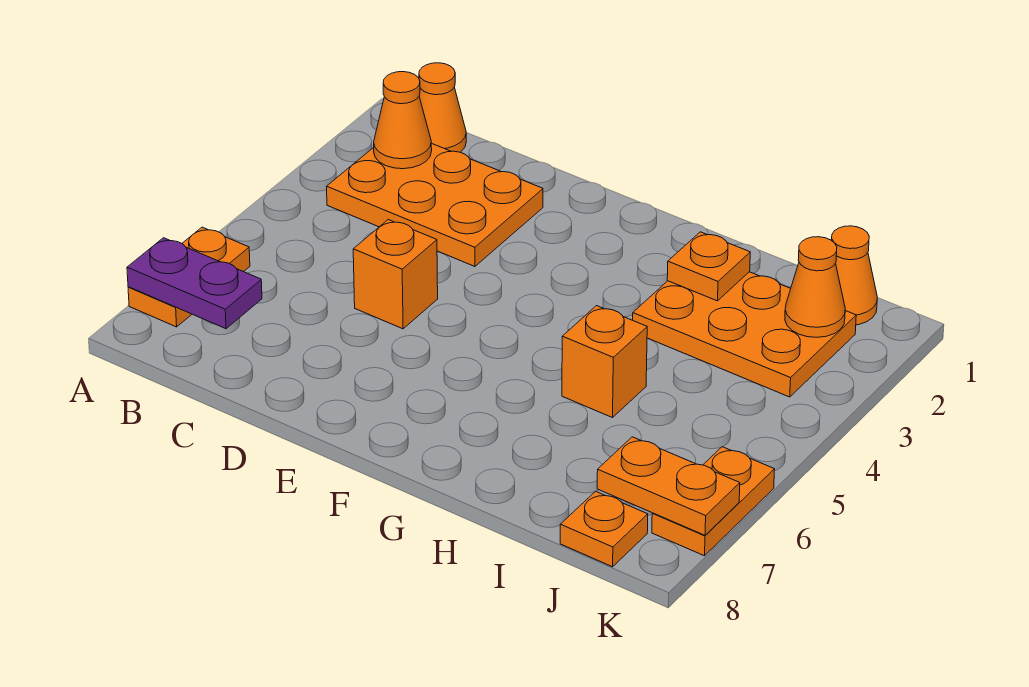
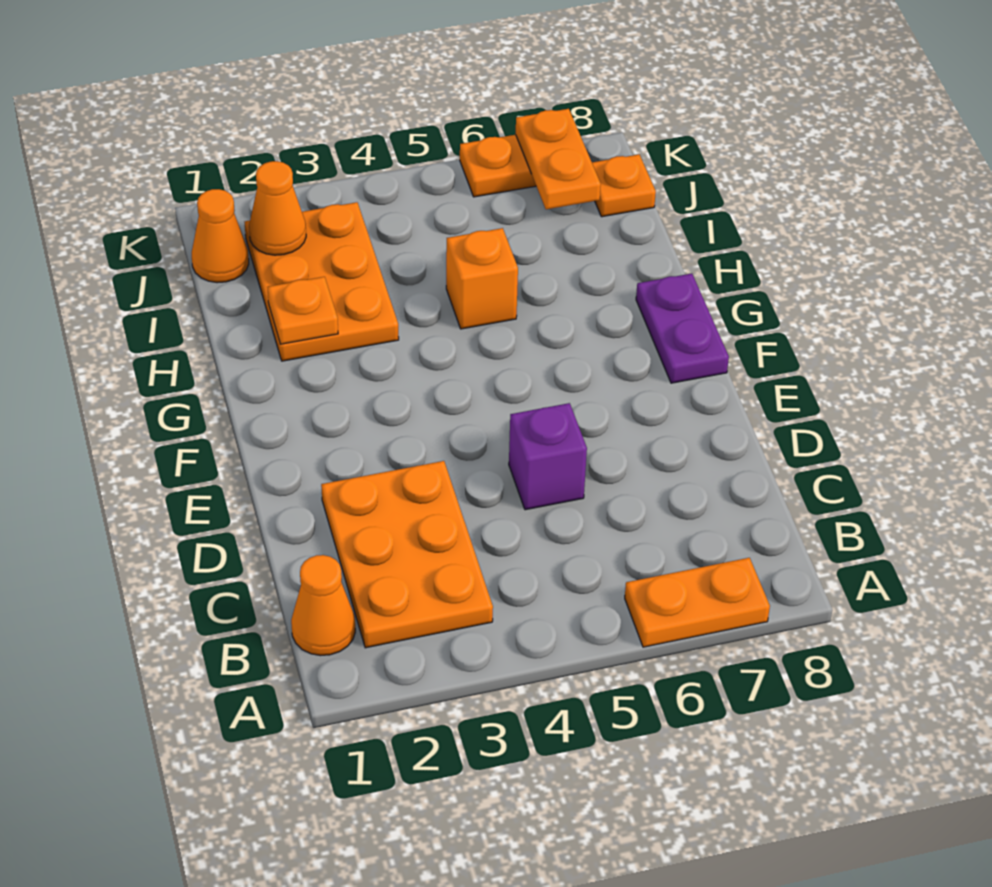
purple 1x2 plate [127,238,262,329] -> purple 1x2 plate moved to [636,274,729,383]
orange 1x1 cone [374,72,432,169] -> none
orange 1x1 brick [353,220,438,329] -> purple 1x1 brick [509,403,587,510]

